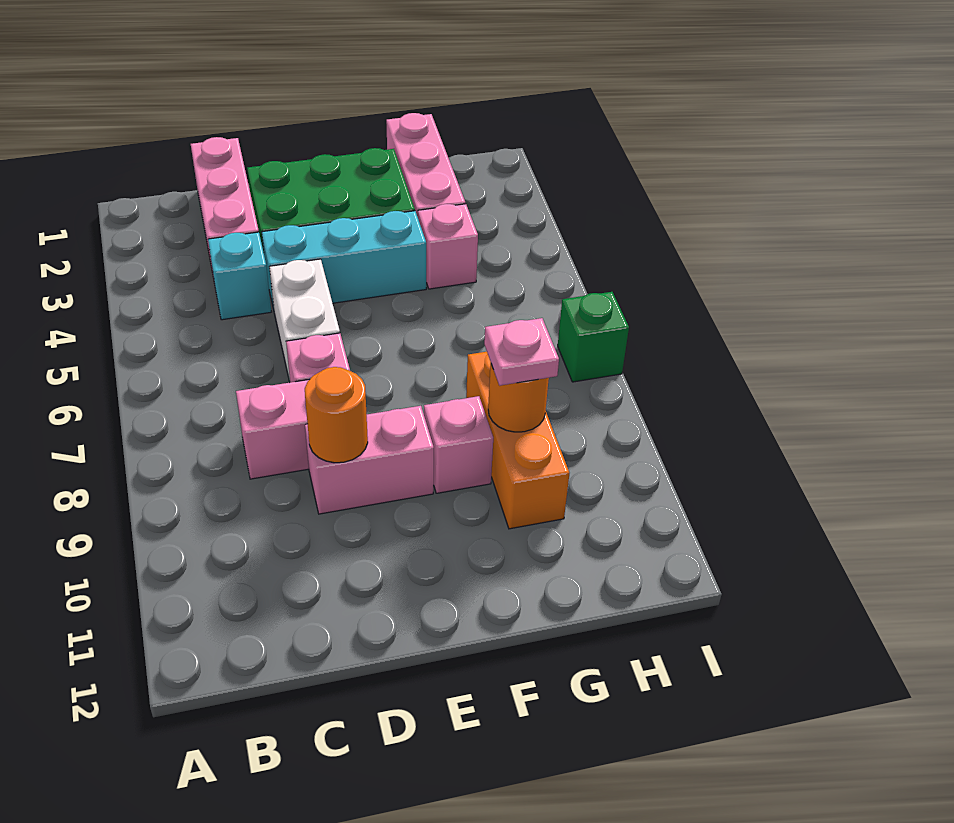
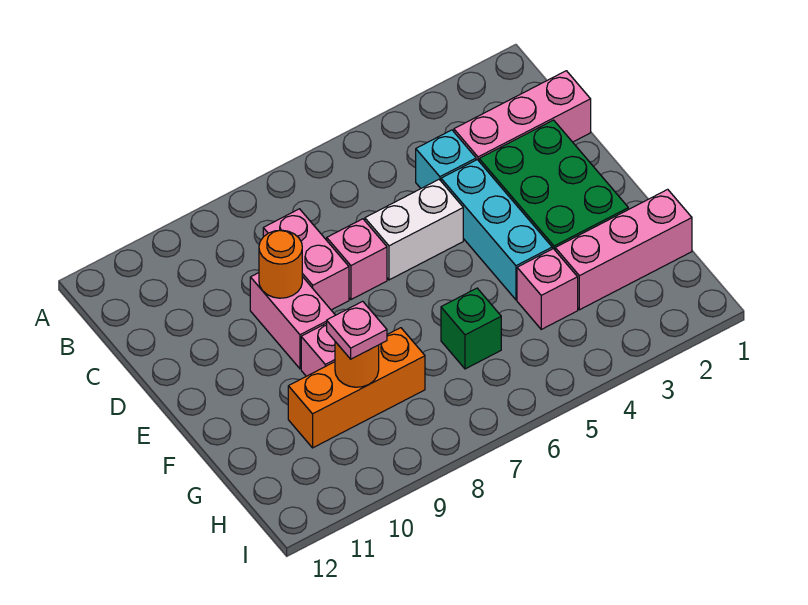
green 1x1 brick [558,292,629,382] -> green 1x1 brick moved to [441,288,501,369]

